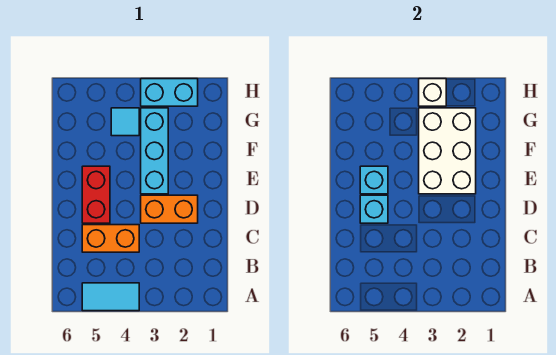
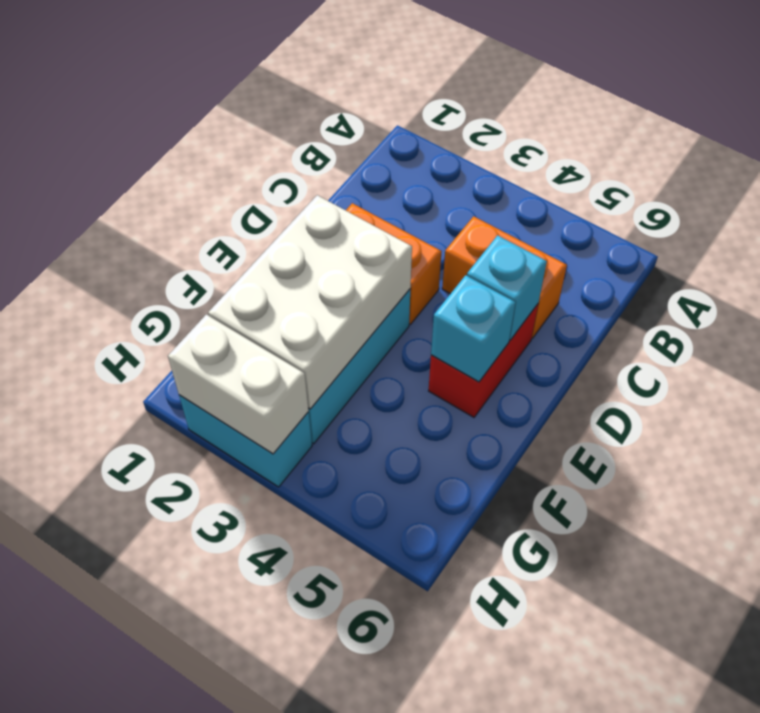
cyan 1x2 tile [82,283,139,311] -> none
cyan 1x1 tile [111,108,139,136] -> none
white 1x1 brick [419,79,446,106] -> white 1x2 brick [168,314,309,454]

